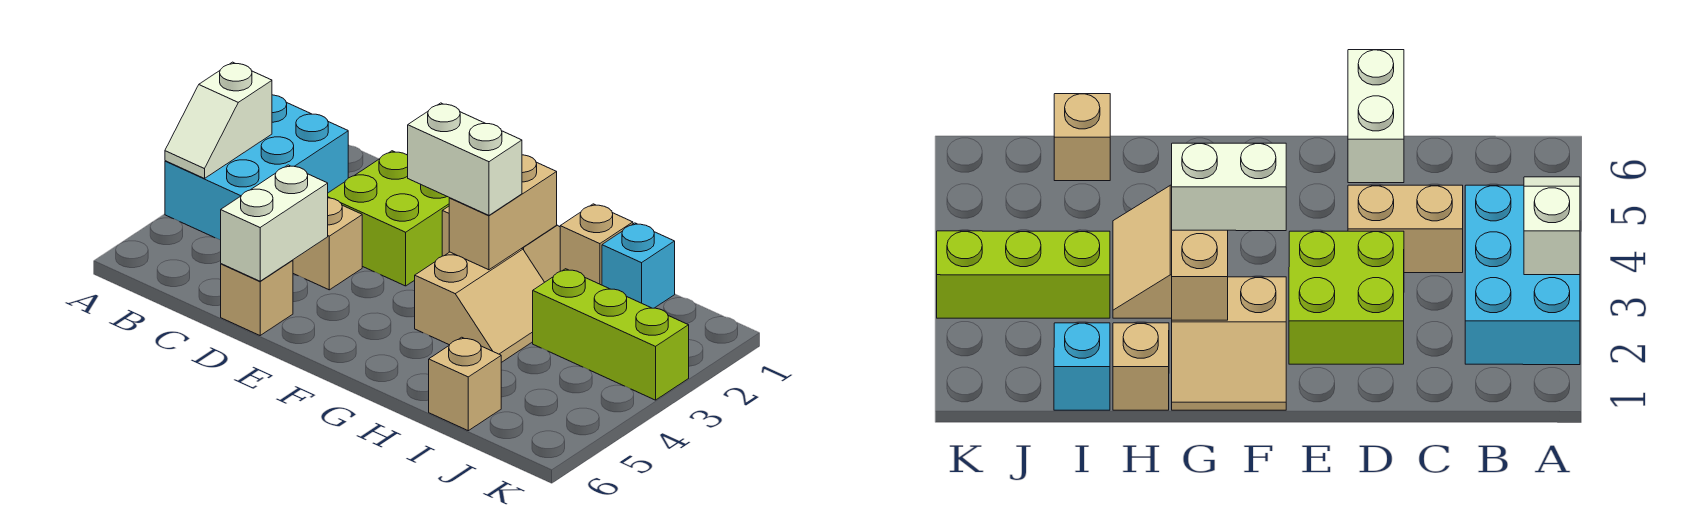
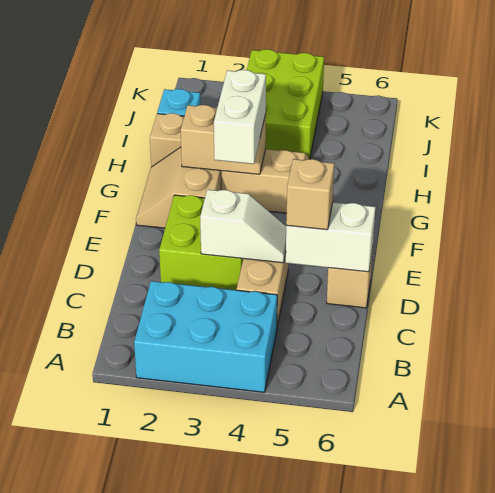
white 1x2 slope [165,62,272,178] -> white 1x2 slope moved to [200,190,286,263]
lime 1x3 brick [533,269,689,400] -> lime 2x3 brick [247,49,324,159]
tan 1x1 brick [429,337,501,431] -> tan 1x1 brick moved to [286,159,334,230]

